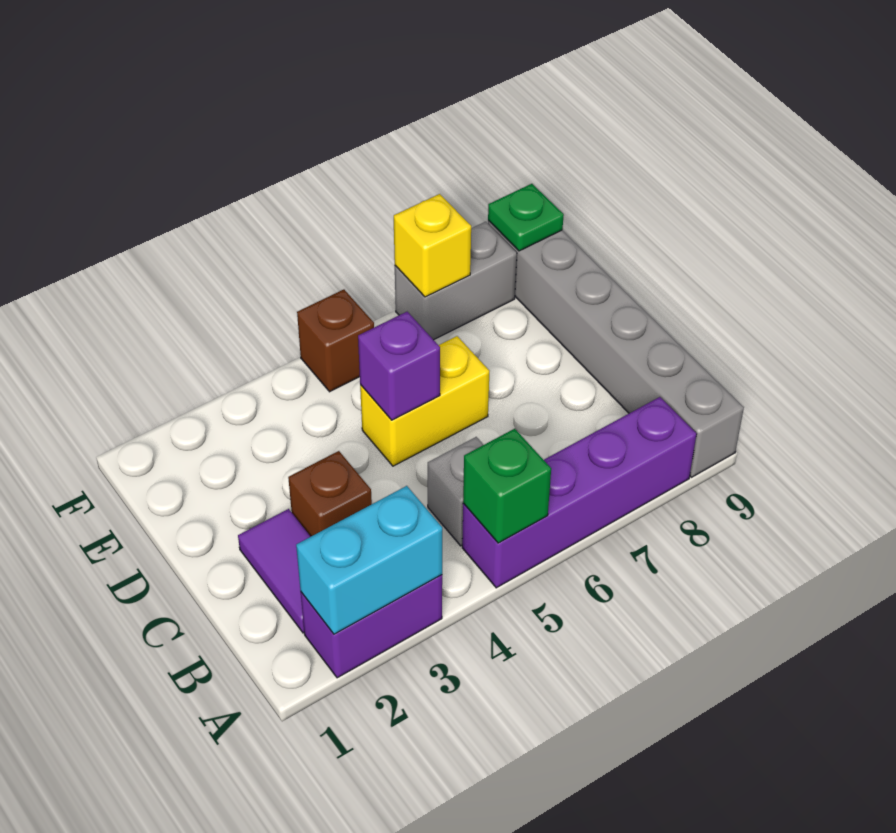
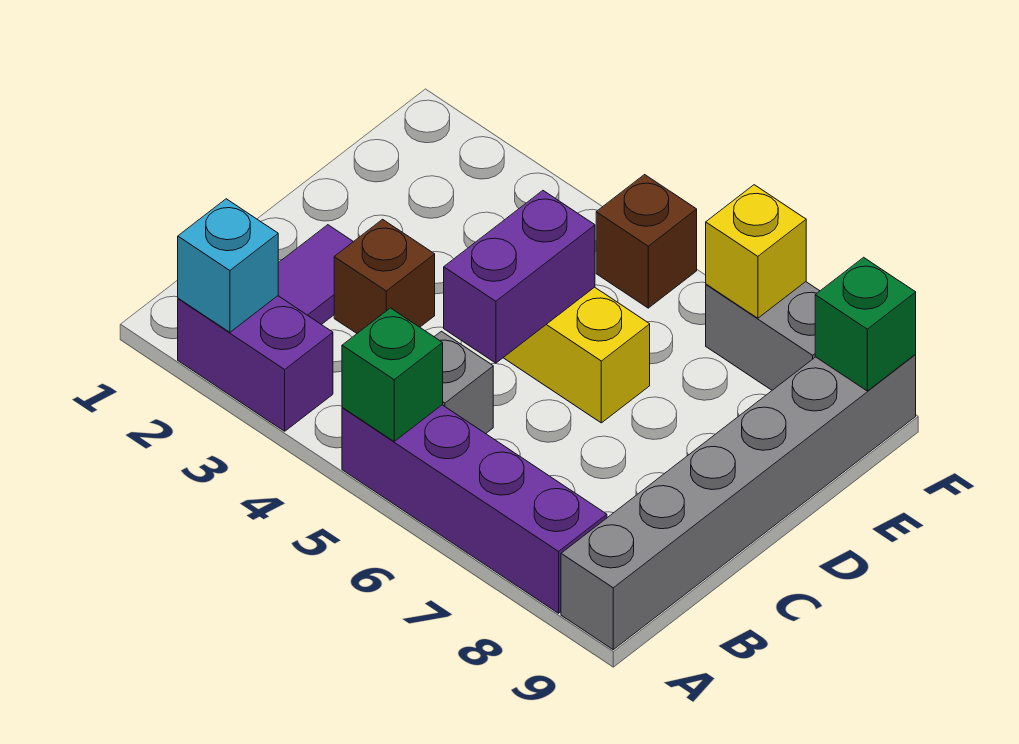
cyan 1x2 brick [296,486,442,634] -> cyan 1x1 brick [178,199,278,332]
purple 1x1 brick [358,312,440,420] -> purple 1x2 brick [444,191,595,363]
green 1x1 plate [488,184,564,251] -> green 1x1 brick [815,257,916,391]

